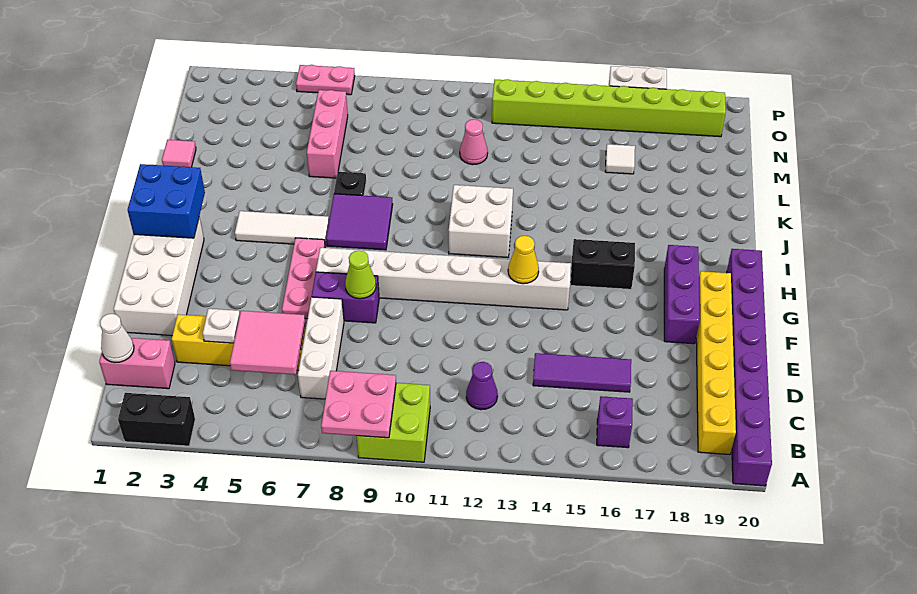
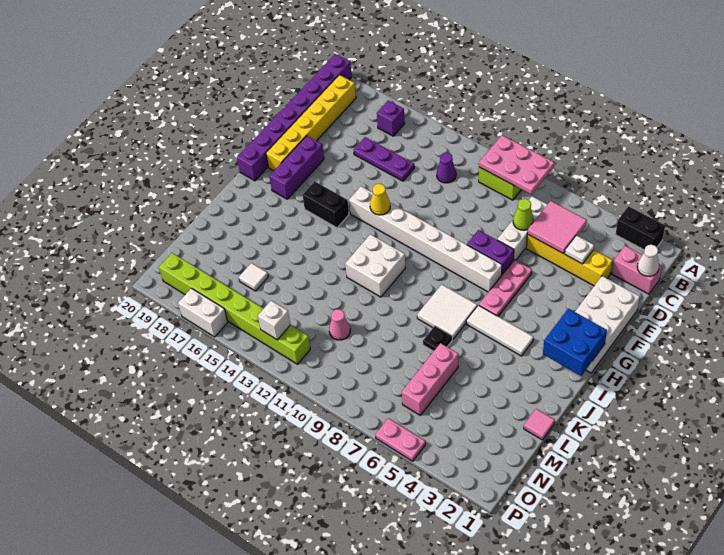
pink 2x2 plate [321,371,396,438] -> pink 2x3 plate [479,135,554,195]
purple 1x3 tile [533,353,631,392] -> purple 1x3 plate [354,137,414,181]
lime 1x1 cone [345,250,376,299] -> lime 1x1 cone moved to [513,199,534,230]
purple 2x2 tile [326,194,393,250] -> white 2x2 tile [417,285,477,339]
none -> white 1x1 brick [258,301,290,340]

